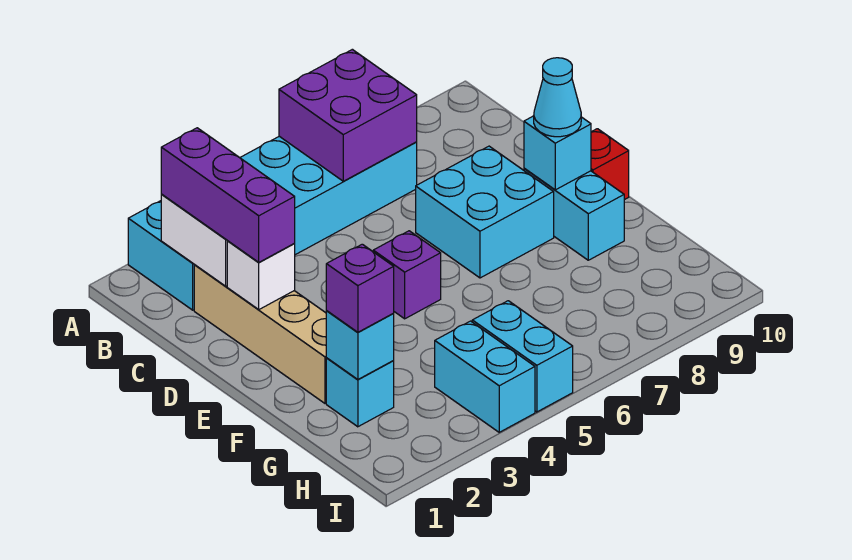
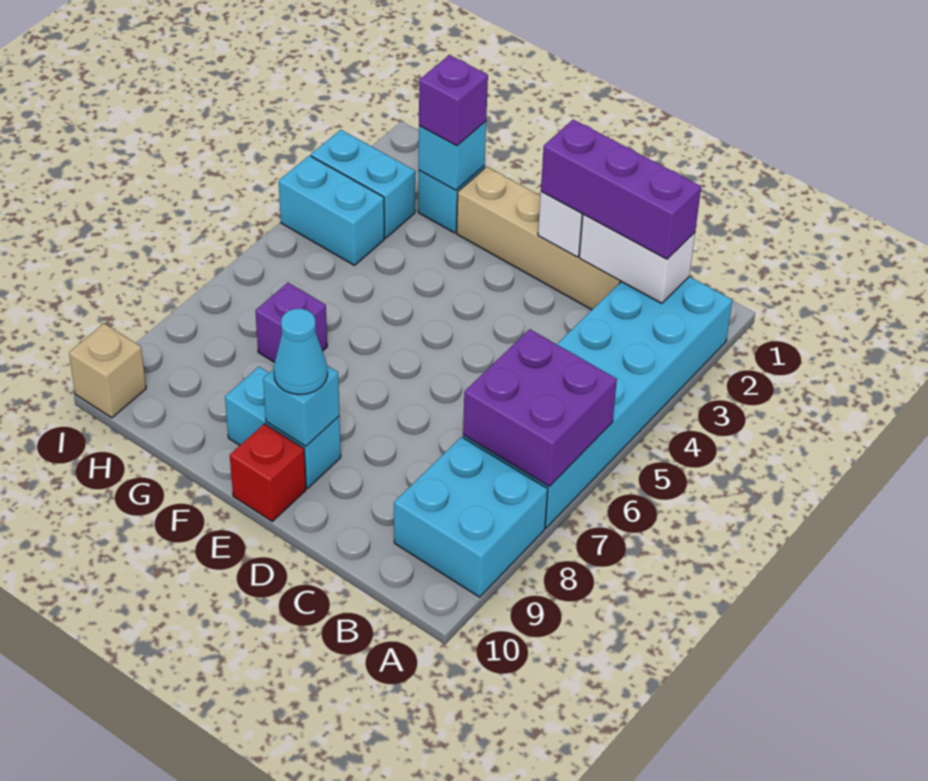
cyan 2x2 brick [416,146,554,278] -> cyan 2x2 brick moved to [394,437,548,597]
purple 1x1 brick [373,231,441,319] -> purple 1x1 brick moved to [255,283,327,362]
cyan 1x2 brick [472,301,573,412] -> cyan 1x2 brick moved to [311,130,415,238]
none -> tan 1x1 brick [69,324,146,418]

